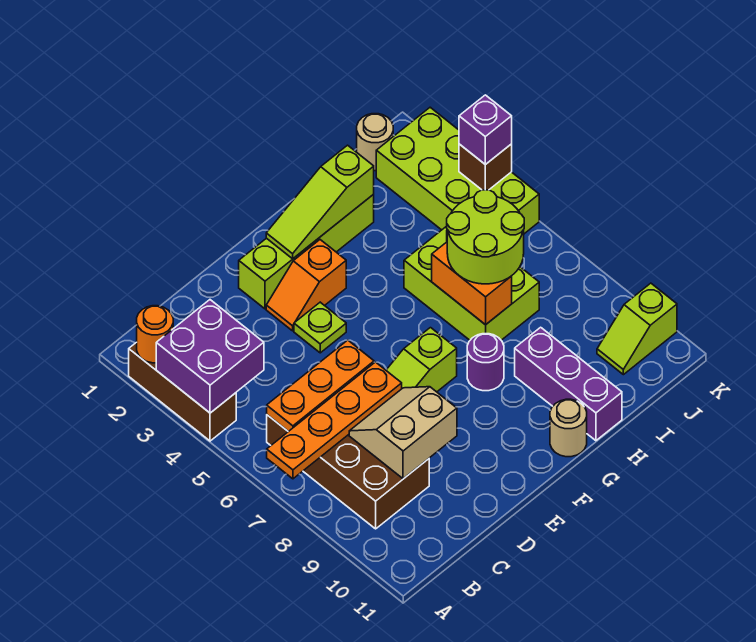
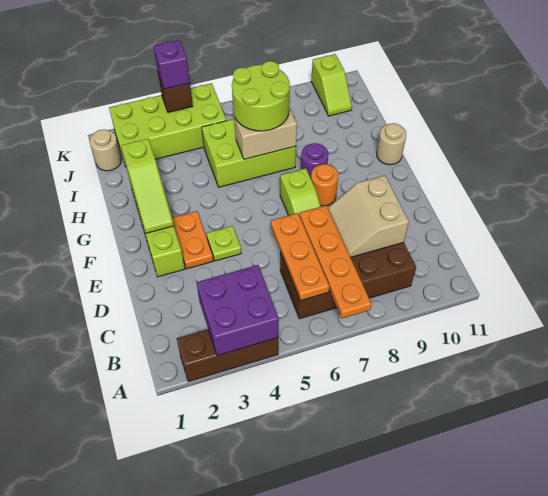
orange 1x1 round brick [137,306,173,363] -> orange 1x1 round brick moved to [311,164,339,206]
orange 1x2 slope [266,240,346,331] -> orange 1x2 plate [172,211,213,269]
orange 1x2 brick [432,242,512,325] -> tan 1x2 brick [235,108,297,159]
purple 1x3 brick [515,327,622,441] -> none

